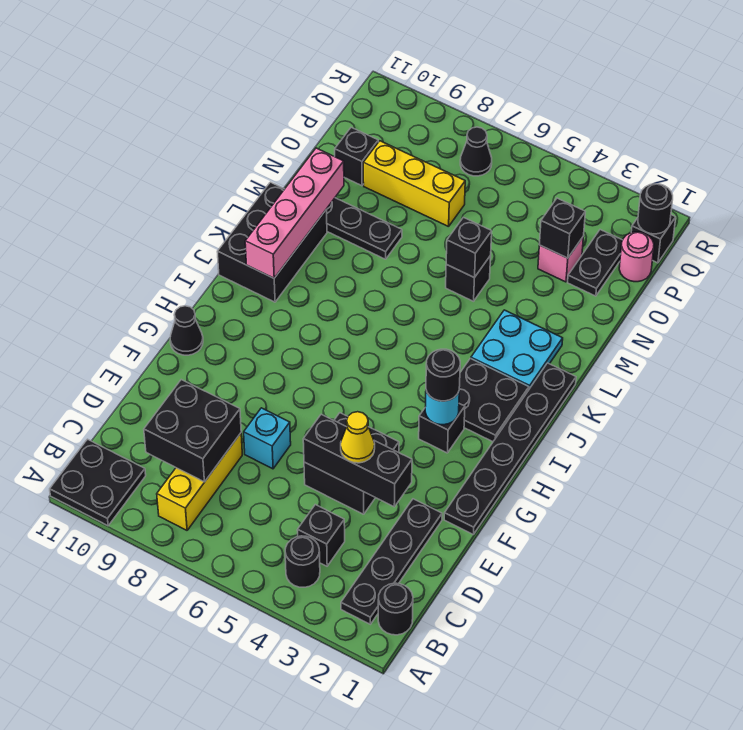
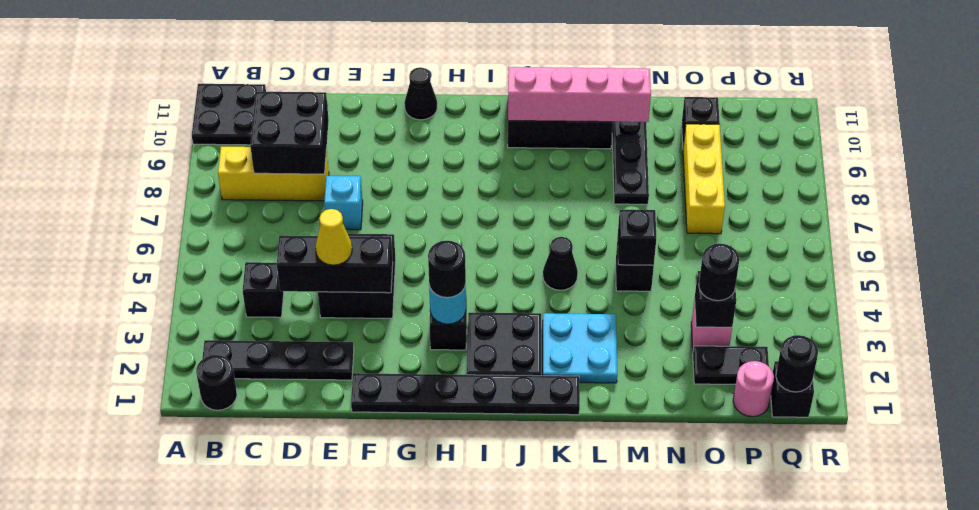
black 1x1 round brick [285,536,320,587] -> black 1x1 round brick moved to [699,244,739,301]
black 1x3 brick [303,414,412,507] -> black 1x3 brick turned to [277,236,393,293]
black 1x1 cone [460,127,492,176] -> black 1x1 cone moved to [543,237,578,290]

